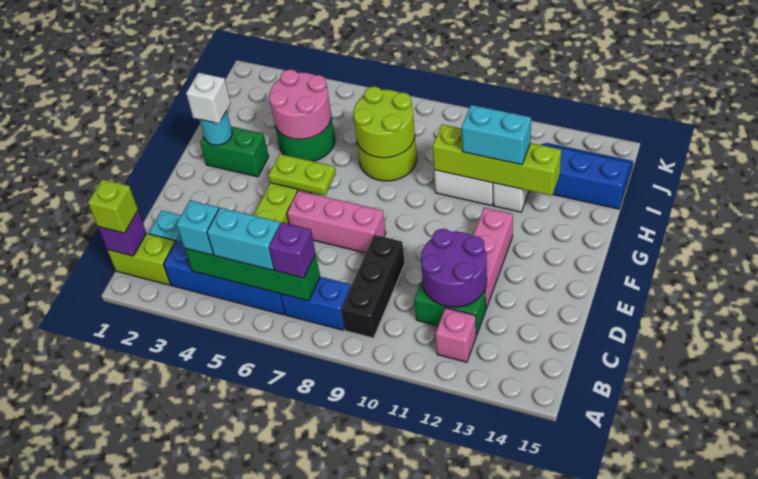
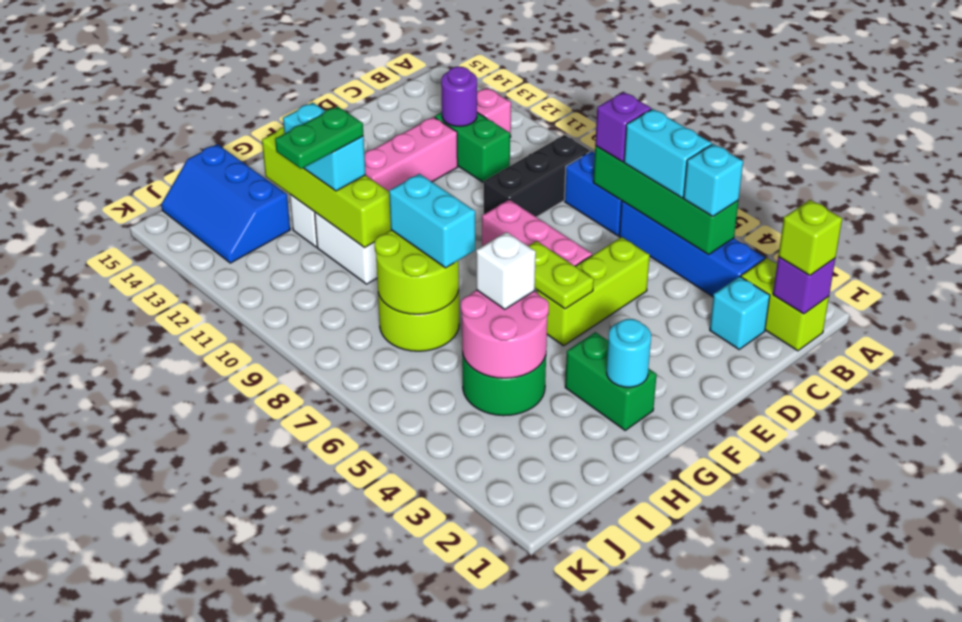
purple 2x2 round brick [421,229,487,307] -> purple 1x1 round brick [441,67,477,126]
white 1x1 brick [186,73,231,124] -> white 1x1 brick moved to [476,232,536,309]
none -> cyan 1x2 brick [389,174,475,268]
none -> green 1x2 plate [275,106,363,169]

